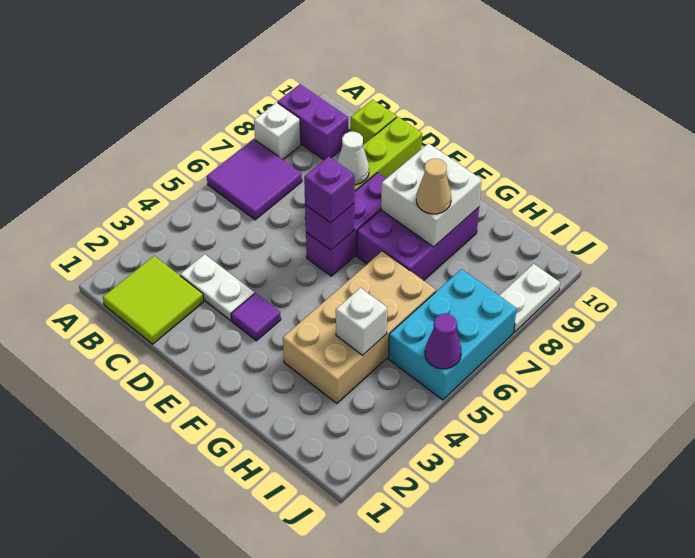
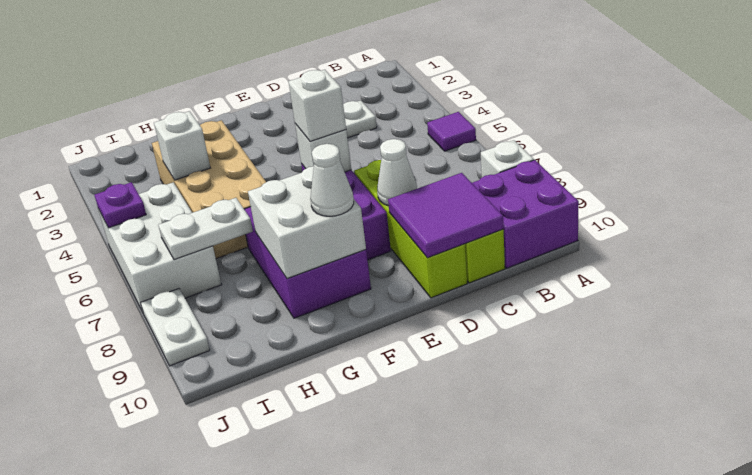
purple 2x2 tile [207,139,302,220] -> purple 2x2 tile moved to [388,173,504,258]
purple 1x2 brick [278,84,348,160] -> purple 2x2 brick [472,160,579,268]
lime 2x2 tile [103,256,204,344] -> none
purple 1x1 tile [231,293,281,341] -> purple 1x1 tile moved to [427,112,476,151]
purple 1x1 brick [305,204,355,250] -> white 1x1 brick [295,124,351,172]
purple 1x1 brick [304,156,355,223] -> white 1x1 brick [289,70,346,141]
none -> white 1x1 cone [310,144,354,216]
tan 1x1 cone [416,159,451,214] -> none
none -> white 1x2 plate [158,198,253,260]
cyan 2x3 brick [388,269,517,400] -> white 2x3 brick [99,182,221,312]
purple 1x1 cone [425,314,461,369] -> purple 1x1 plate [95,182,146,228]

